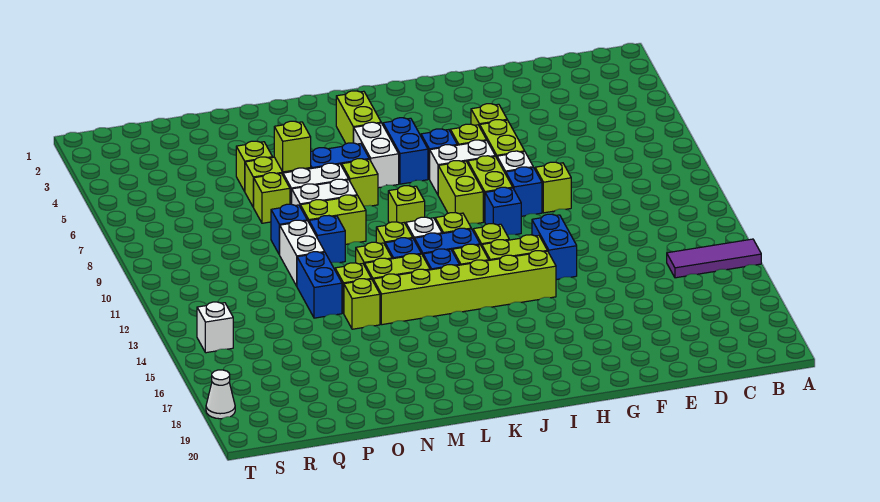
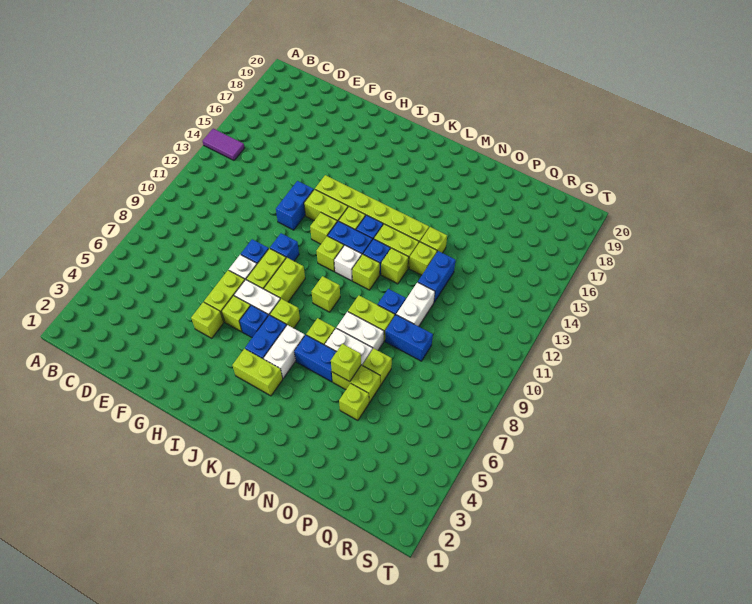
purple 1x3 tile [667,239,761,278] -> purple 1x2 tile [203,129,244,160]
lime 1x1 brick [535,162,571,213] -> lime 1x1 brick moved to [270,299,300,328]
lime 1x2 brick [336,91,381,144] -> lime 1x2 brick turned to [233,349,283,396]
blue 1x1 brick [271,204,307,255] -> blue 1x2 brick [385,315,433,361]
white 1x1 brick [197,302,233,353] -> none
white 1x1 cone [206,370,235,419] -> none

